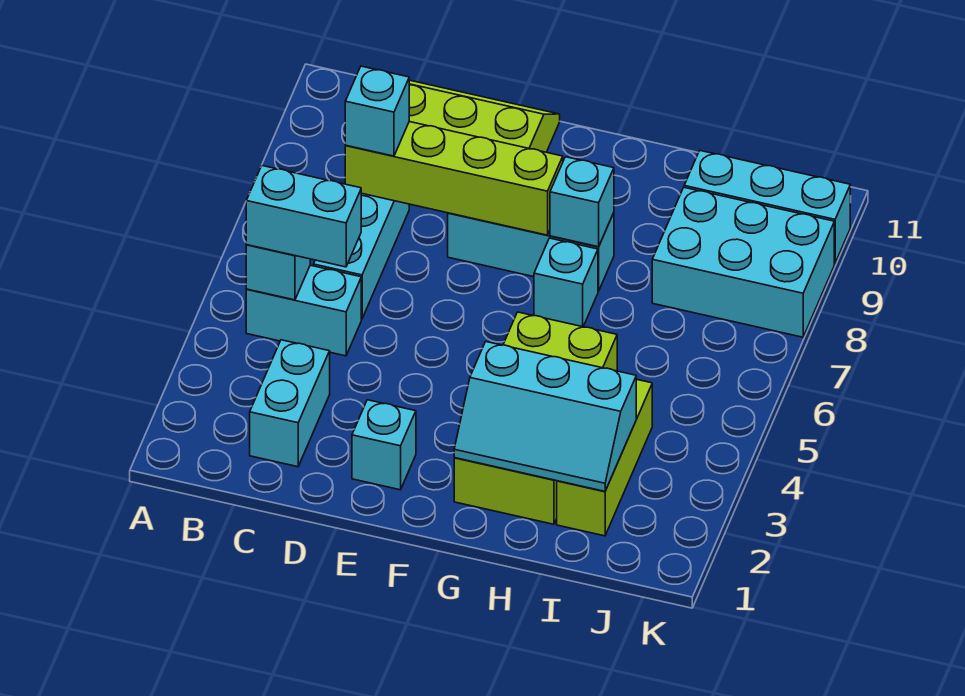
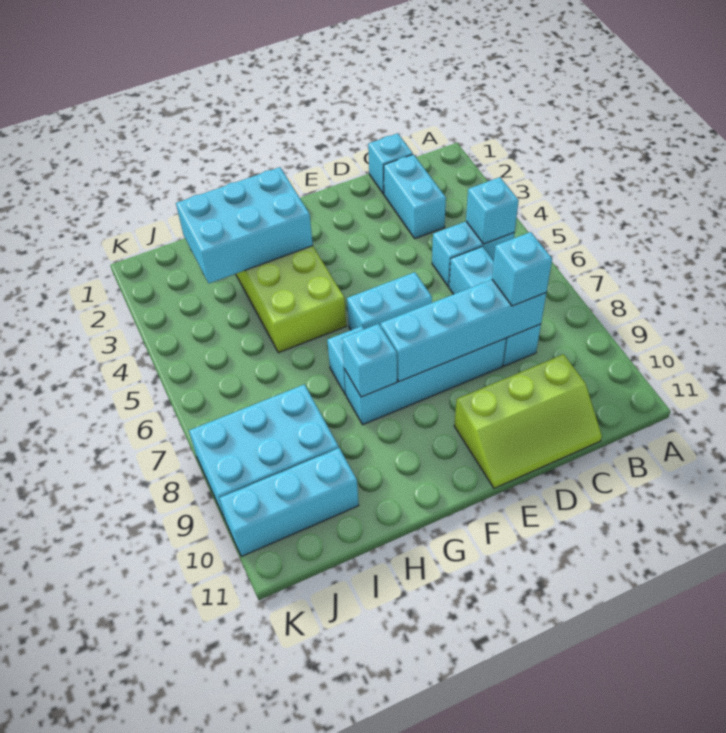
cyan 1x2 brick [246,166,361,267] -> cyan 1x2 brick moved to [347,272,432,330]
lime 1x4 brick [345,122,563,235] -> cyan 1x4 brick [381,280,546,382]
cyan 1x1 brick [352,400,416,490] -> cyan 1x1 brick moved to [368,133,413,194]
cyan 1x3 brick [448,213,614,291] -> cyan 1x4 brick [344,338,506,425]
cyan 2x3 slope [454,342,636,491] -> cyan 2x3 brick [176,167,313,283]
lime 1x3 brick [557,379,652,536] -> none

